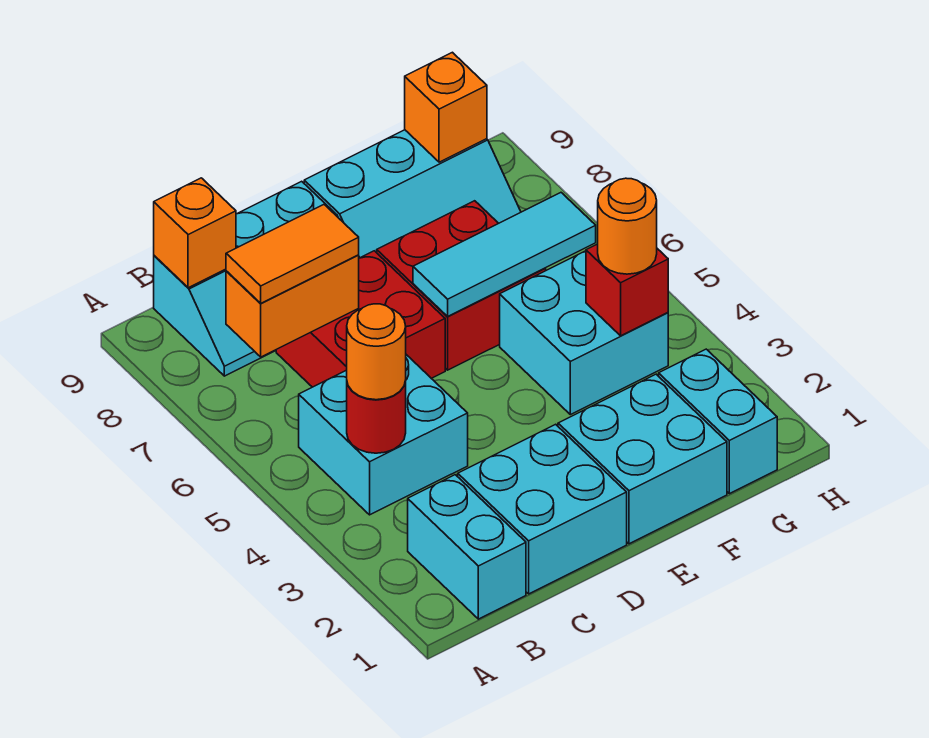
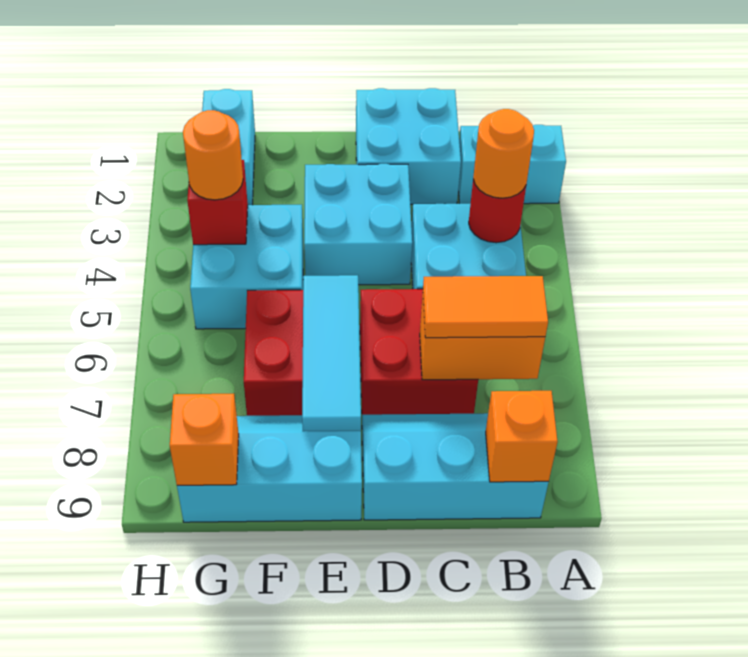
cyan 1x2 brick [408,475,526,619] -> cyan 1x2 brick turned to [458,125,566,204]
cyan 2x2 brick [558,374,727,544] -> cyan 2x2 brick moved to [304,164,412,285]
cyan 1x3 tile [413,193,596,316] -> cyan 1x3 tile turned to [302,275,361,431]

